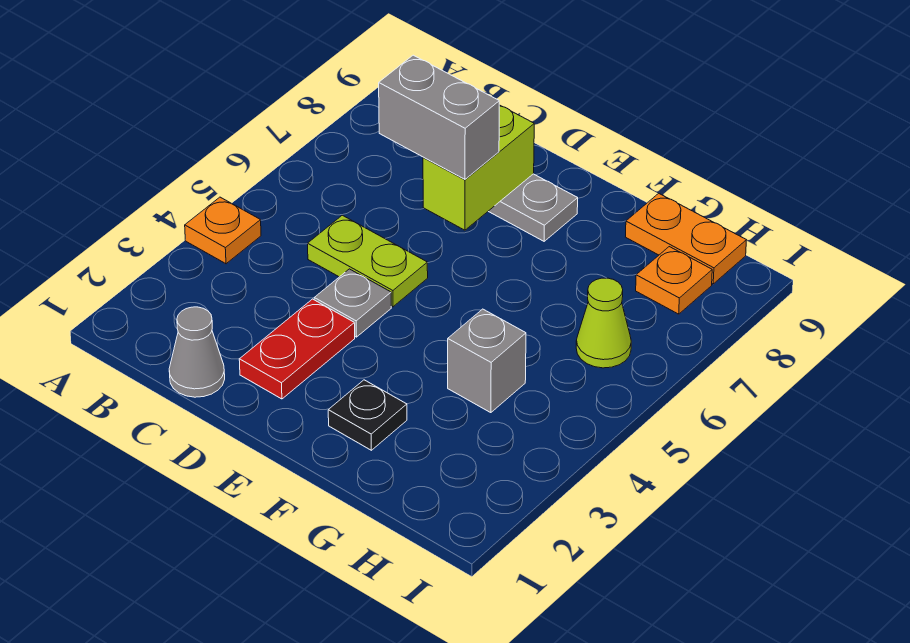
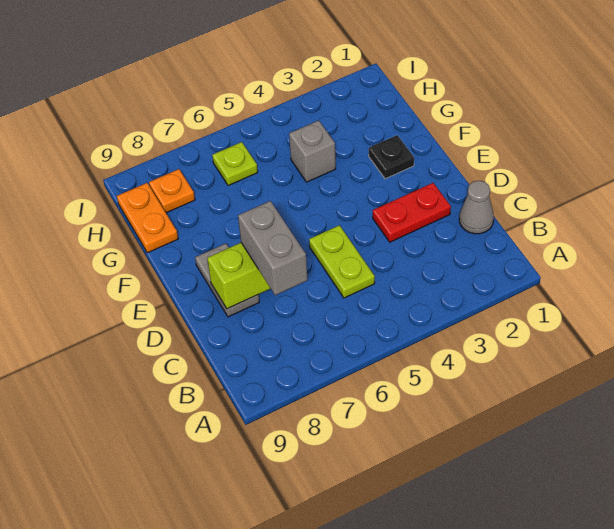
orange 1x1 plate [185,197,261,264] -> none
grey 1x1 plate [314,269,391,337] -> none
lime 1x1 cone [576,278,631,368] -> lime 1x1 plate [212,142,258,186]

